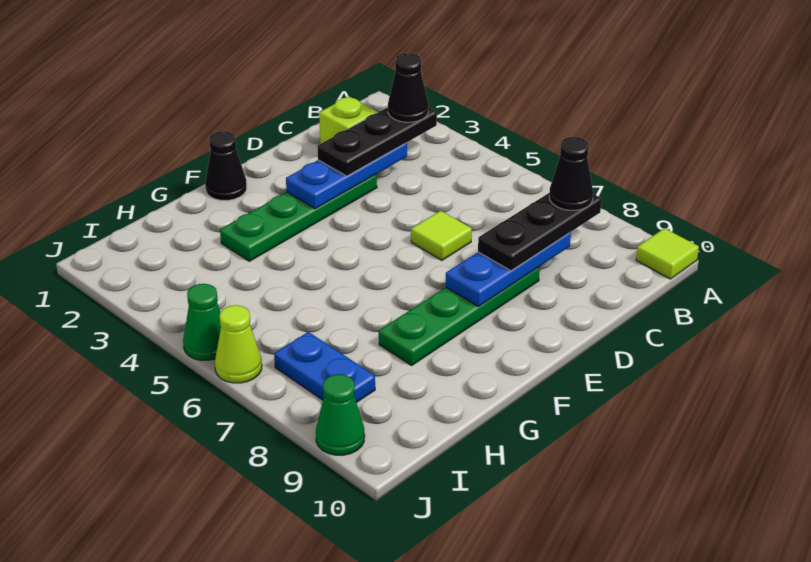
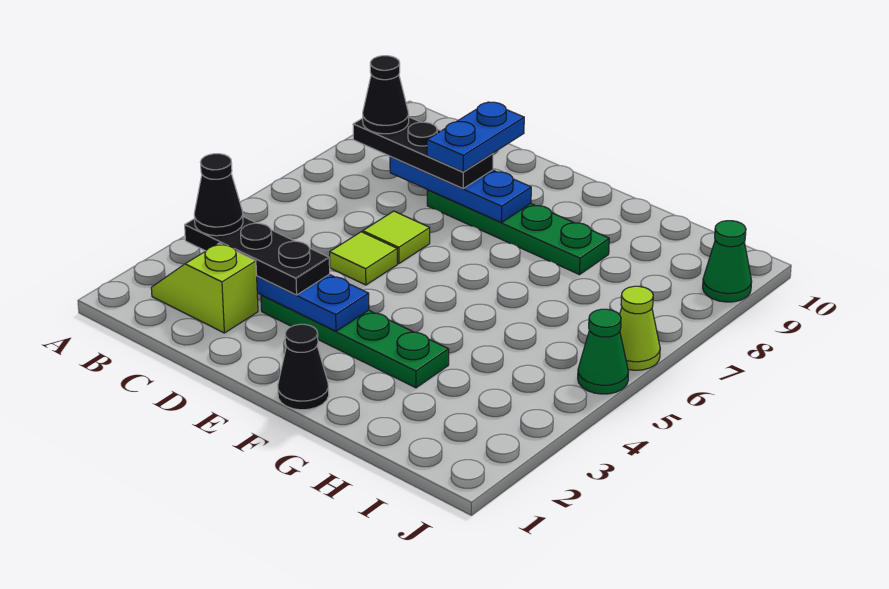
lime 1x1 tile [636,228,699,279] -> lime 1x1 tile moved to [330,232,397,285]
blue 1x2 plate [274,332,375,403] -> blue 1x2 plate moved to [427,102,524,172]

